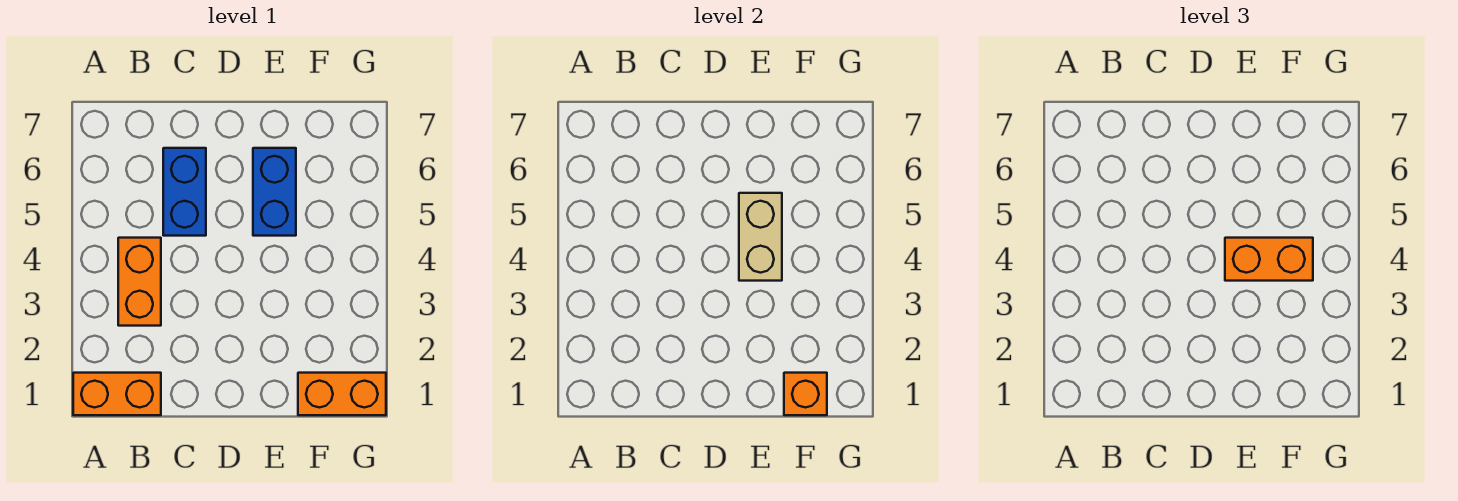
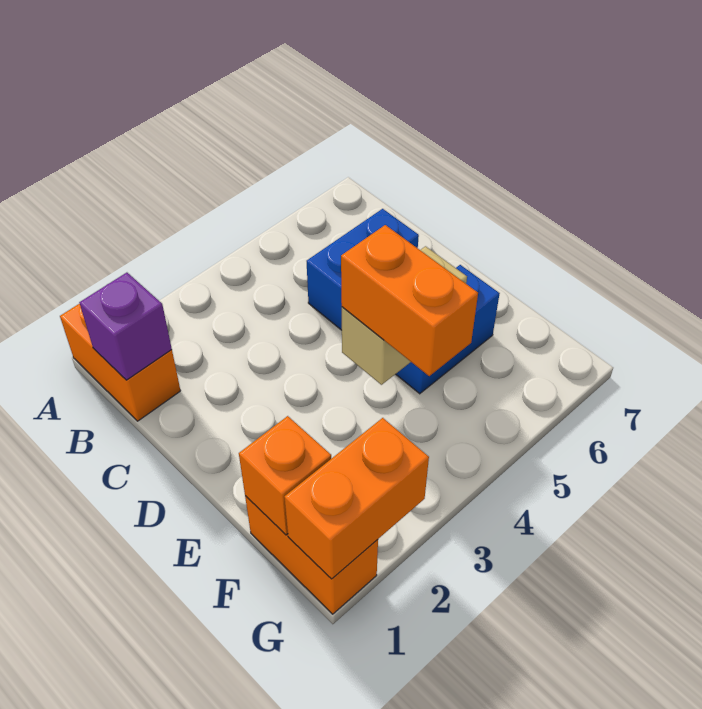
none -> purple 1x1 brick [79,273,172,380]
orange 1x2 brick [118,238,161,326] -> orange 1x2 brick moved to [284,418,429,579]

